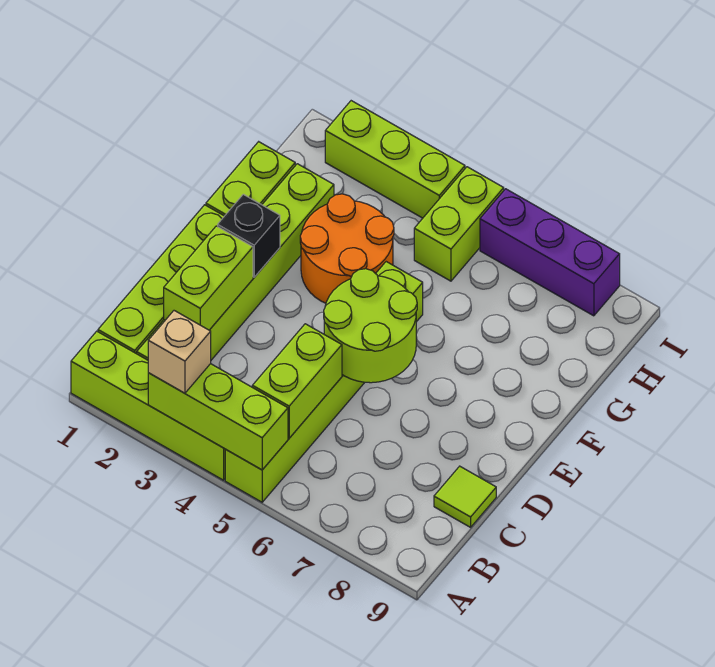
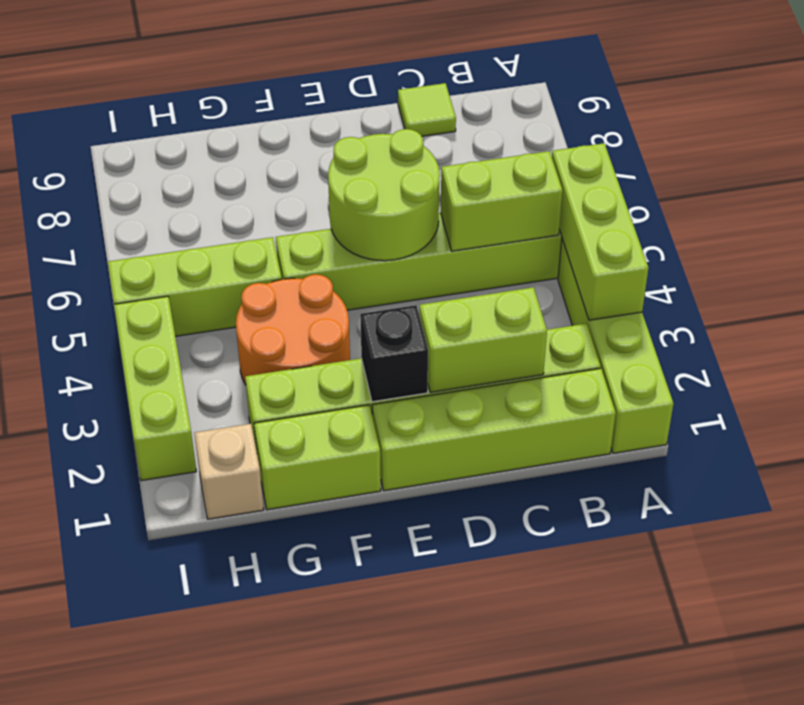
tan 1x1 brick [148,311,211,393] -> tan 1x1 brick moved to [194,424,264,519]
lime 1x2 brick [414,167,504,281] -> lime 1x3 brick [108,237,282,336]
purple 1x3 brick [480,189,620,316] -> none

